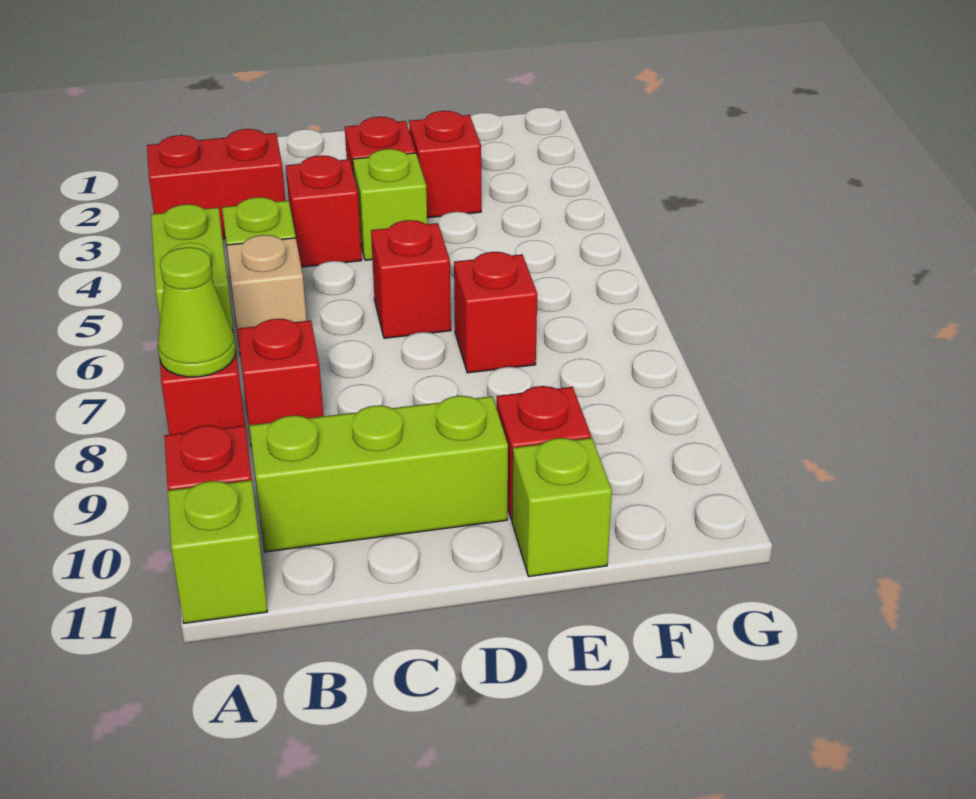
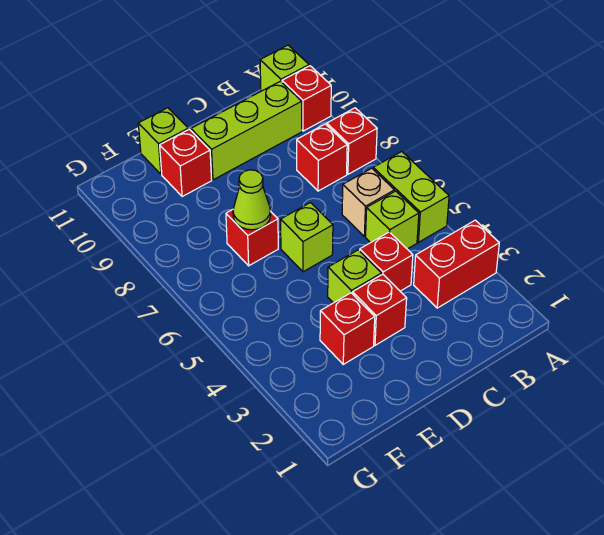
lime 1x1 cone [158,247,236,377] -> lime 1x1 cone moved to [233,170,271,230]
red 1x1 brick [371,220,451,338] -> lime 1x1 brick [281,203,333,272]

